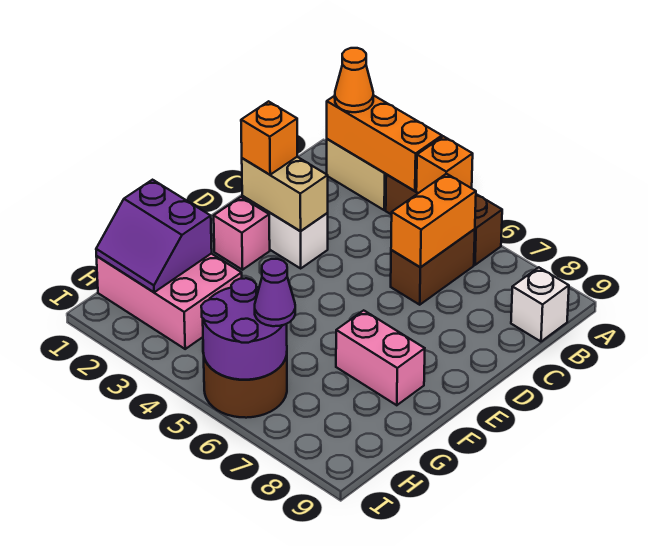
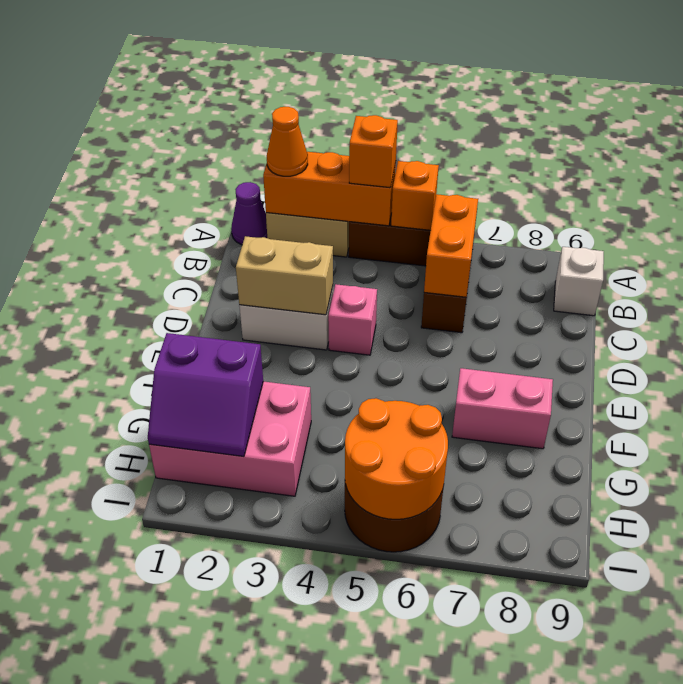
orange 1x1 brick [241,101,297,175] -> orange 1x1 brick moved to [349,115,398,188]
pink 1x1 brick [214,197,270,270] -> pink 1x1 brick moved to [328,284,377,355]
purple 2x2 round brick [201,278,287,380] -> orange 2x2 round brick [345,398,448,519]
purple 1x1 cone [255,259,295,326] -> purple 1x1 cone moved to [231,182,267,245]

